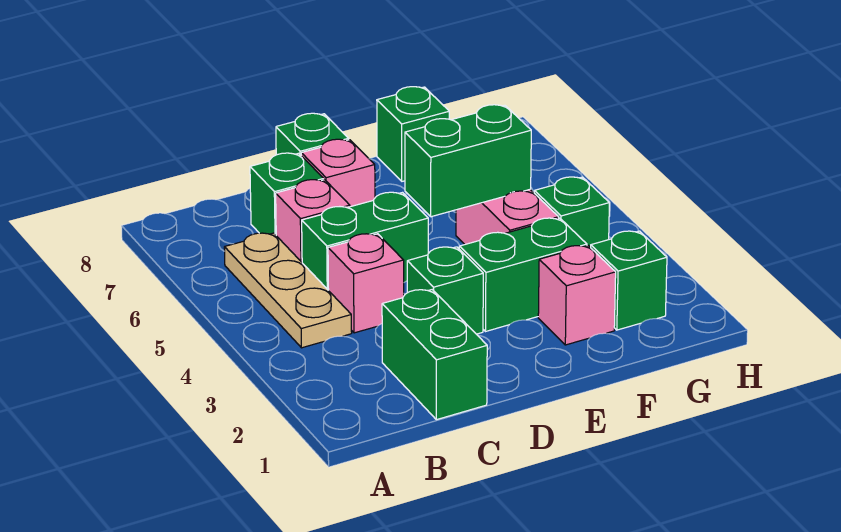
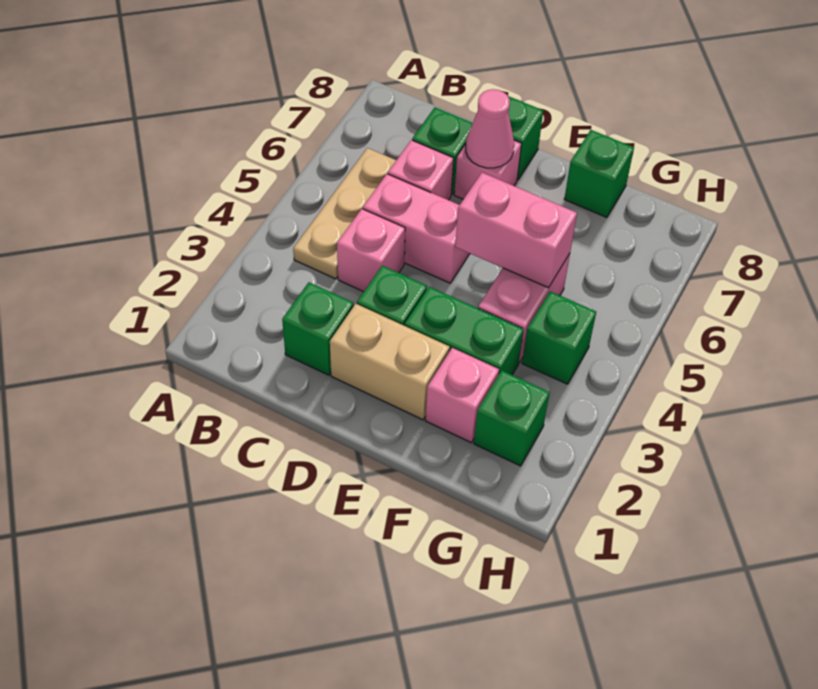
green 1x2 brick [382,290,487,420] -> green 1x1 brick [282,282,353,375]
green 1x2 brick [302,192,428,290] -> pink 1x2 brick [363,174,470,283]
none -> tan 1x2 brick [330,304,450,420]
none -> pink 1x1 cone [466,89,514,168]
green 1x2 brick [405,105,531,217] -> pink 1x2 brick [455,173,577,288]

